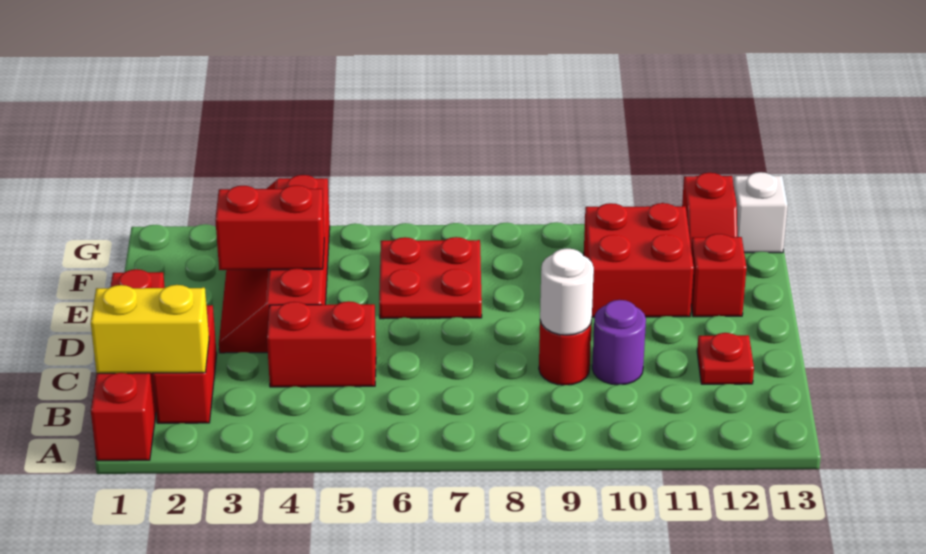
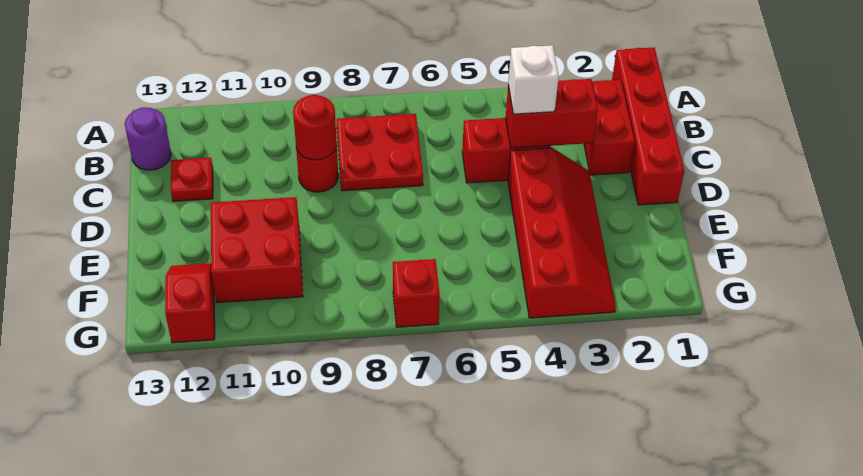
yellow 1x2 brick [91,285,209,373] -> none
white 1x1 round brick [540,248,594,335] -> red 1x1 round brick [293,95,337,160]
purple 1x1 round brick [592,300,646,385] -> purple 1x1 round brick moved to [125,107,171,170]
red 1x2 brick [215,185,324,270] -> red 1x2 brick moved to [506,79,598,148]
red 2x2 plate [379,237,482,319] -> red 2x2 plate moved to [336,114,423,191]
red 1x1 brick [691,234,747,317] -> red 1x1 brick moved to [393,259,440,327]
white 1x1 brick [734,172,788,253] -> white 1x1 brick moved to [508,45,559,114]

